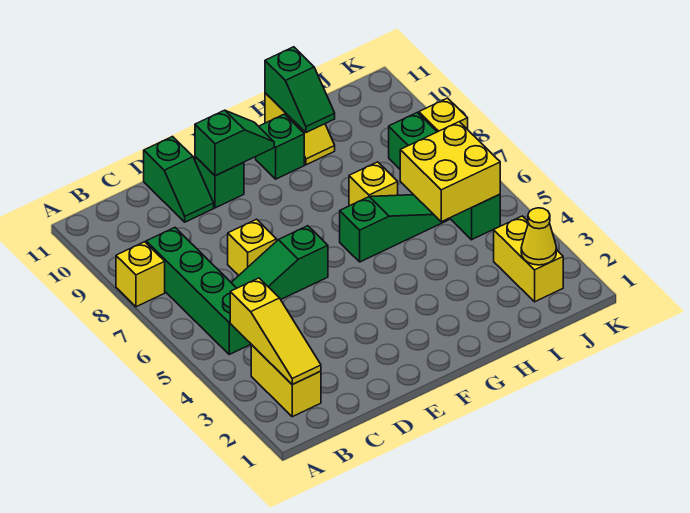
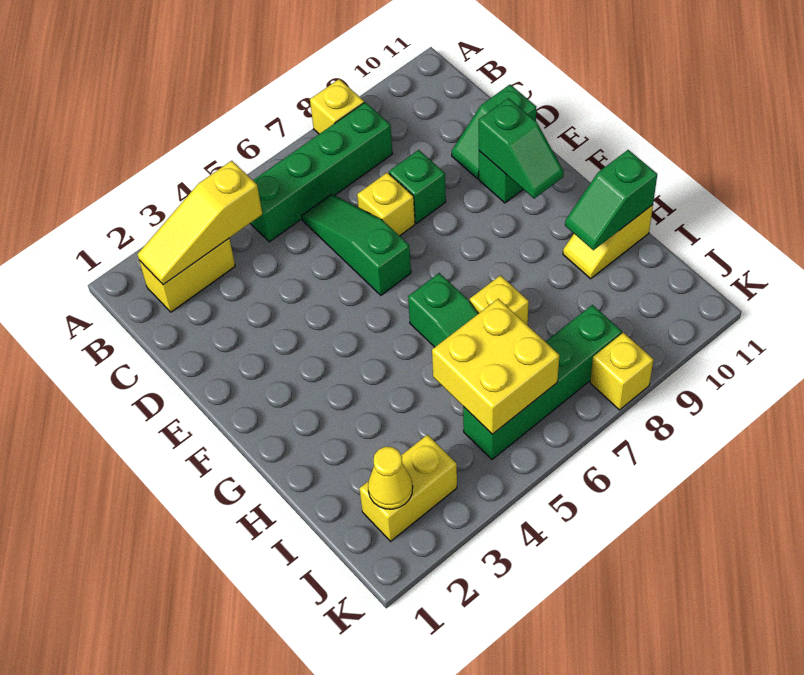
green 1x1 brick [256,114,304,179] -> green 1x1 brick moved to [389,150,446,223]

